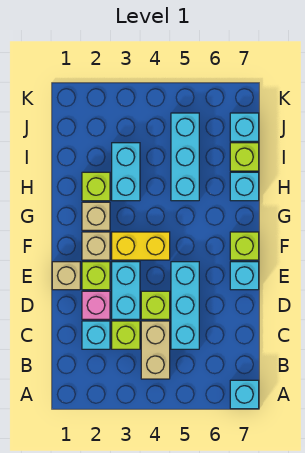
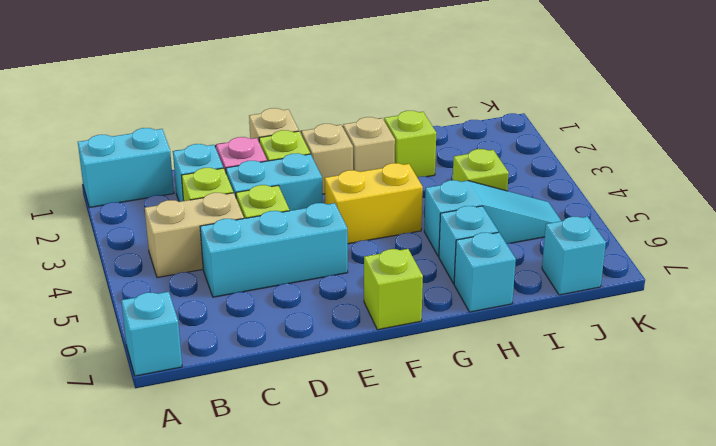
cyan 1x1 brick [230,262,259,290] -> cyan 1x1 brick moved to [439,206,498,284]
yellow 1x2 brick [112,232,170,260] -> yellow 1x2 brick turned to [325,163,423,244]
cyan 1x2 brick [112,143,140,201] -> cyan 1x2 brick moved to [78,128,174,207]
cyan 1x3 brick [171,113,199,201] -> cyan 1x3 slope [424,180,561,256]
lime 1x1 brick [230,143,259,171] -> lime 1x1 brick moved to [453,149,509,191]

